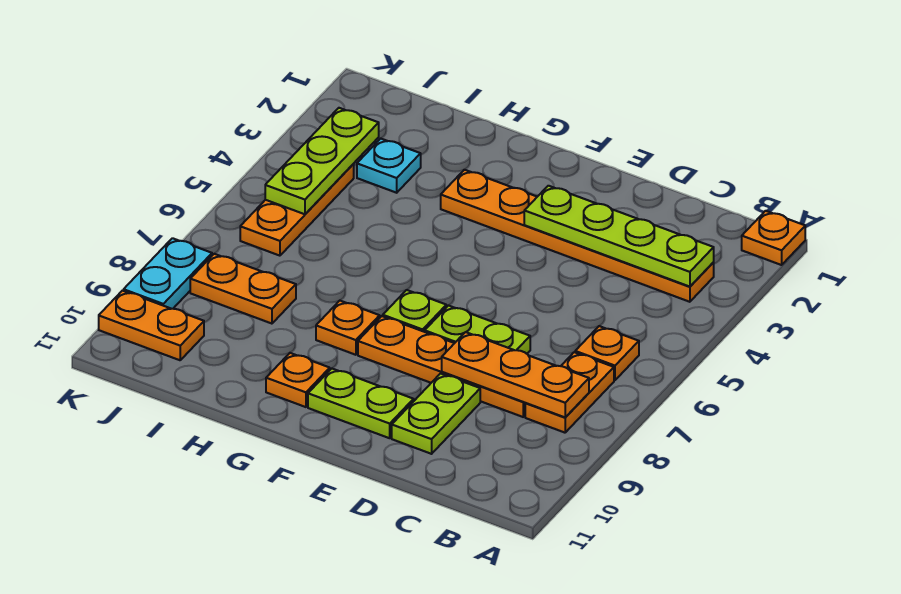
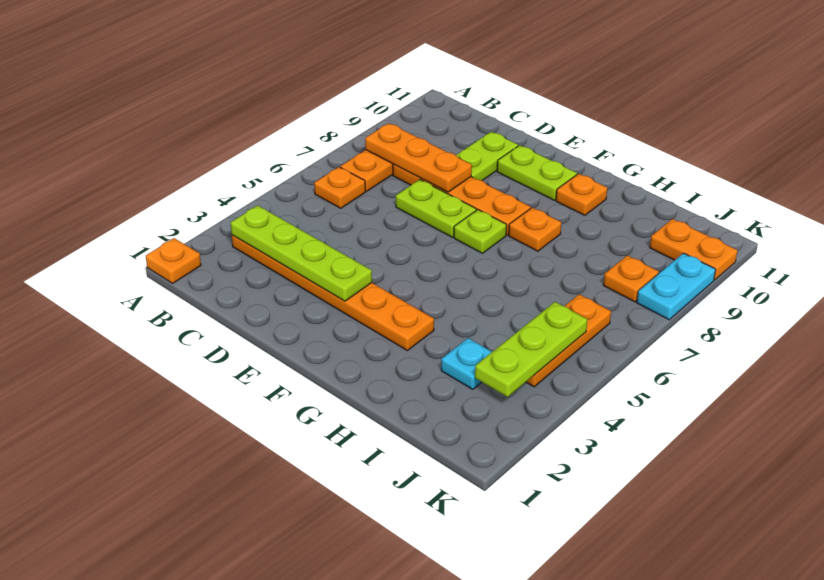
orange 1x2 plate [190,254,296,324] -> orange 1x1 plate [604,255,659,302]

